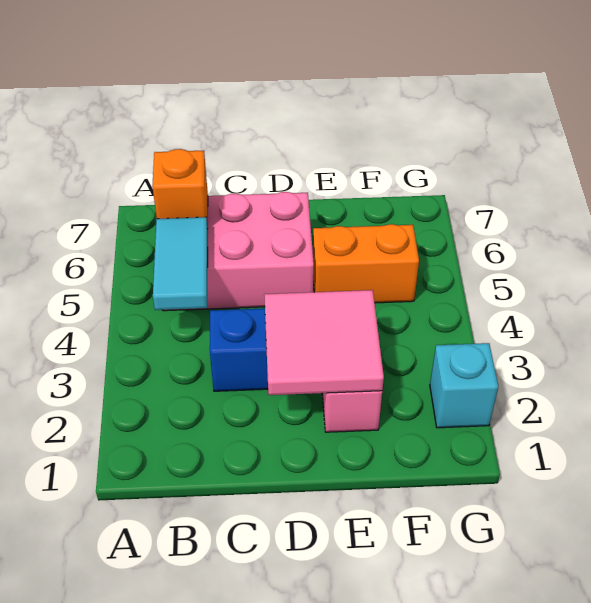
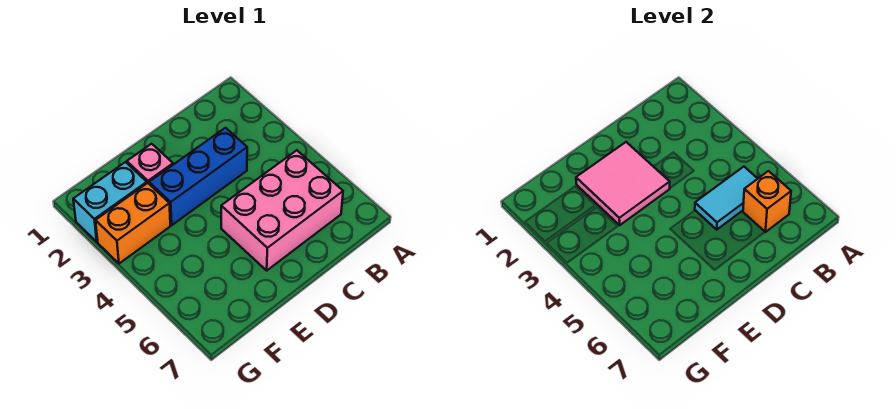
cyan 1x2 tile [153,217,208,310] -> cyan 1x2 tile turned to [695,167,758,230]
orange 1x2 brick [313,224,419,303] -> orange 1x2 brick moved to [96,183,170,264]
cyan 1x1 brick [430,343,498,428] -> cyan 1x2 brick [73,162,147,242]

